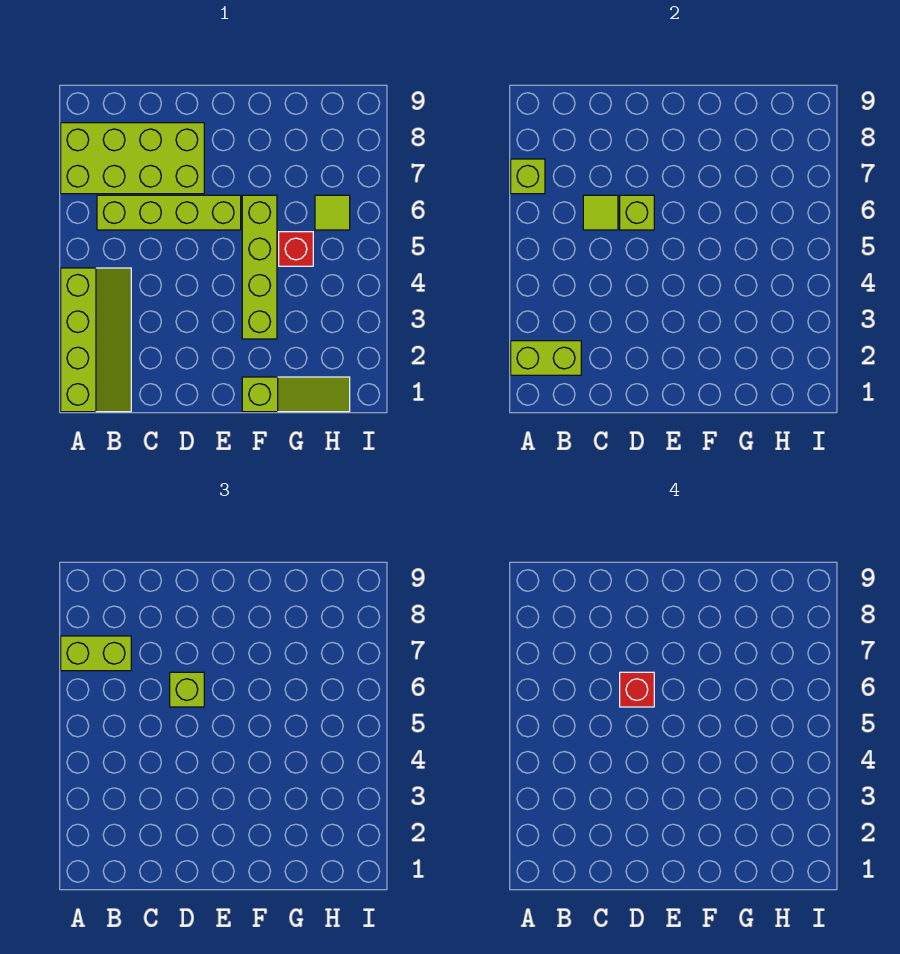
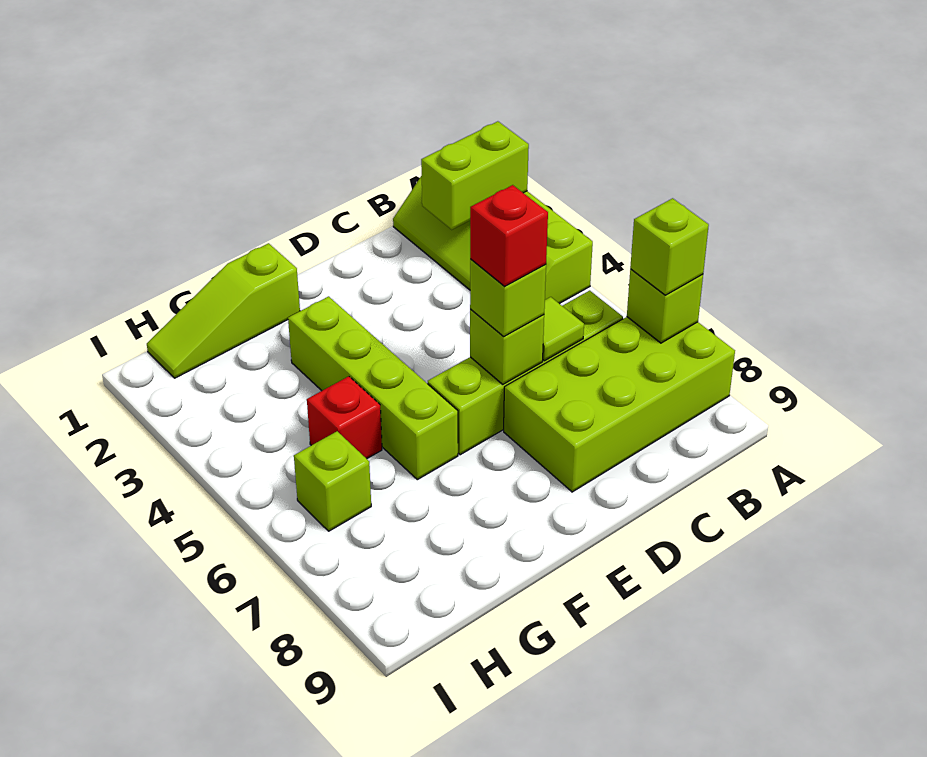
lime 1x2 brick [61,636,131,671] -> lime 1x1 brick [630,198,709,295]
lime 1x1 tile [315,195,350,230] -> lime 1x1 brick [294,431,371,531]

